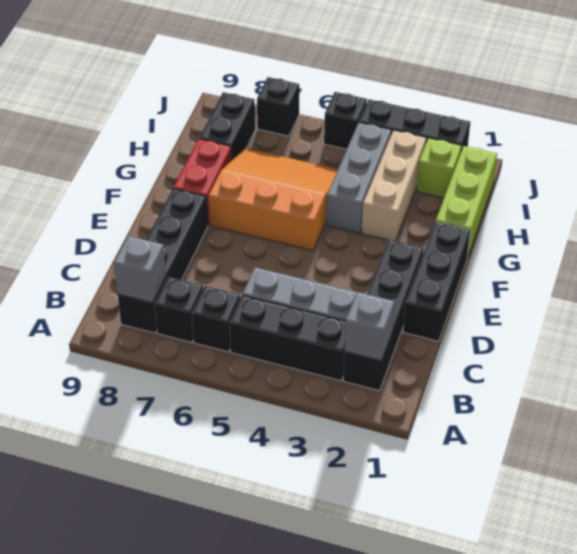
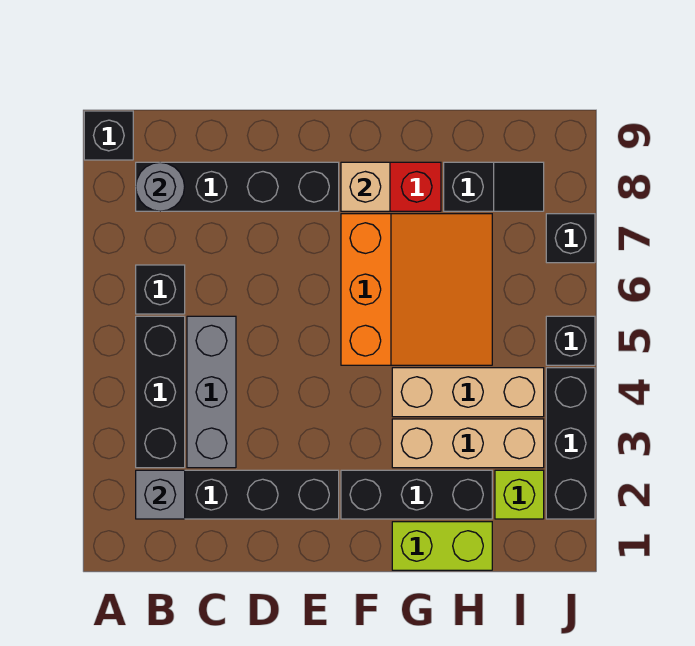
black 1x1 brick [155,277,203,342] -> black 1x1 brick moved to [84,111,133,160]
grey 1x1 brick [114,236,166,303] -> grey 1x1 round brick [136,162,185,211]
black 1x3 brick [403,222,471,341] -> black 1x3 brick moved to [341,470,492,519]
none -> tan 1x1 brick [341,162,390,211]
lime 1x3 brick [436,146,497,258] -> lime 1x2 brick [392,522,492,570]
grey 1x3 brick [326,123,391,233] -> tan 1x3 brick [392,368,544,417]
black 1x2 brick [199,92,255,160] -> black 1x2 slope [444,162,544,211]

